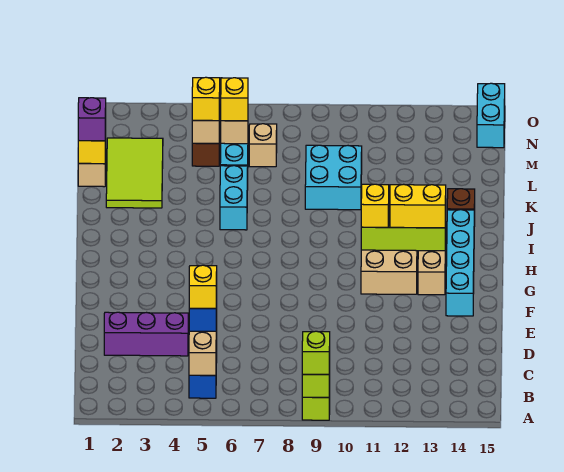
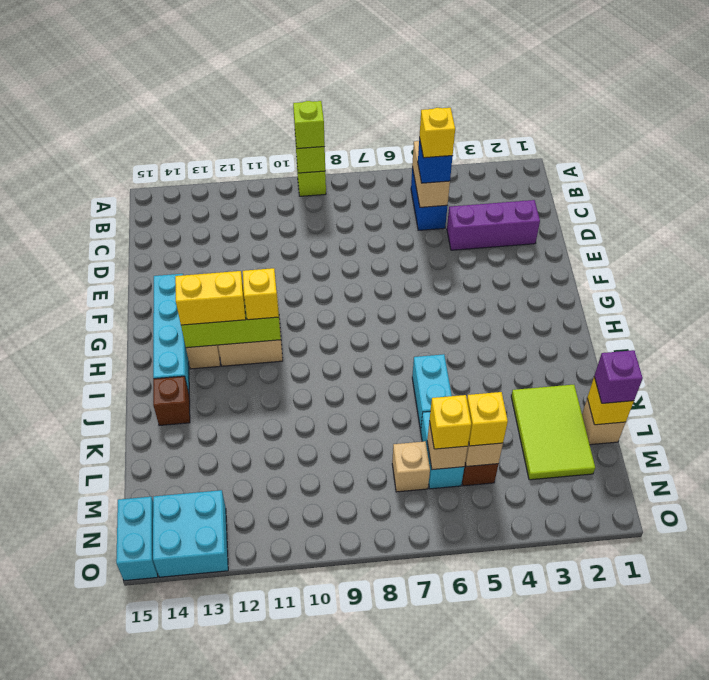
cyan 2x2 brick [305,145,362,210] -> cyan 2x2 brick moved to [153,490,228,577]

